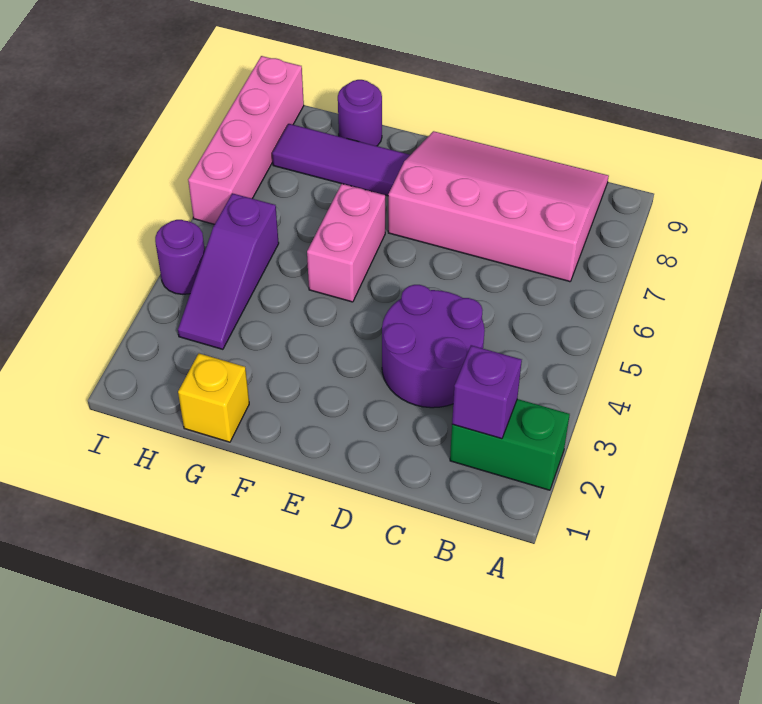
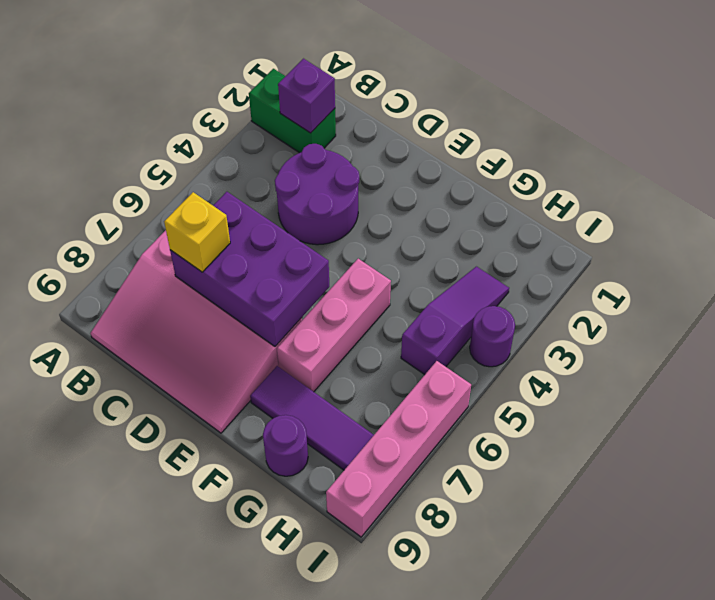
none -> purple 2x3 brick [170,192,329,346]
pink 1x2 brick [307,184,385,302] -> pink 1x3 brick [277,259,391,392]
yellow 1x1 brick [178,354,249,442] -> yellow 1x1 brick moved to [164,192,230,272]

